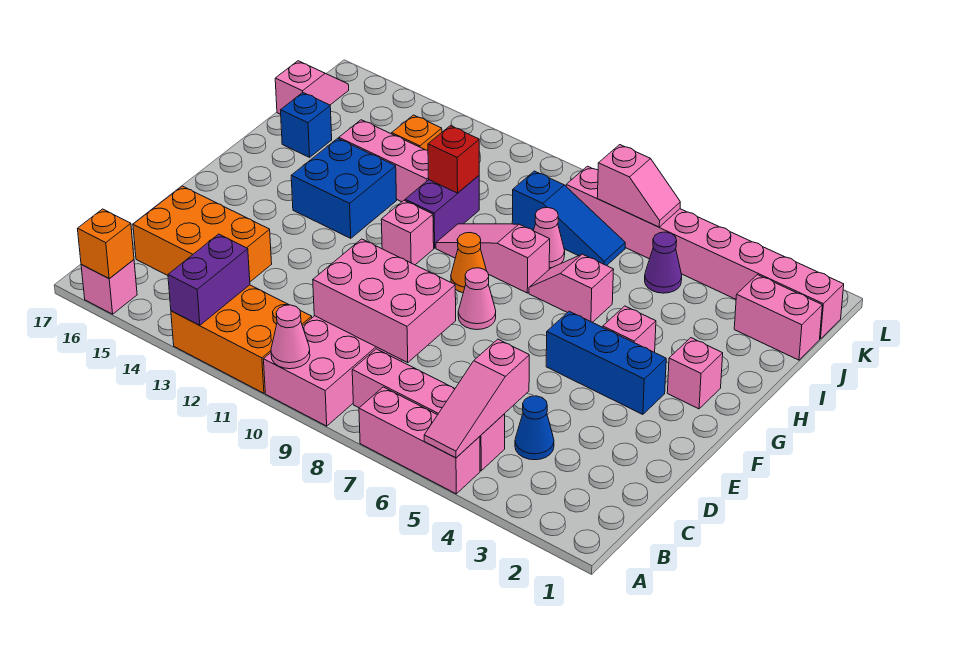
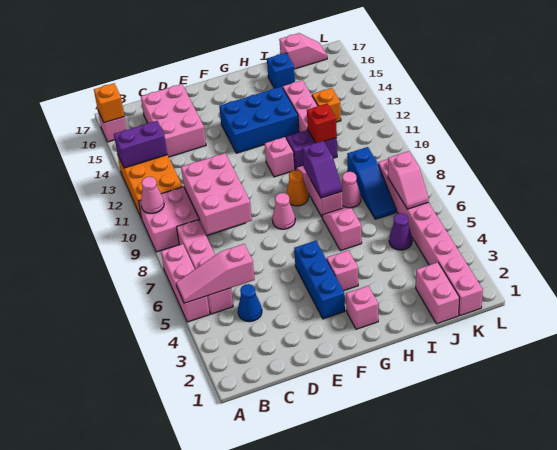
orange 2x3 brick [133,186,272,282] -> pink 2x3 brick [141,84,206,157]
blue 2x2 brick [291,138,397,238] -> blue 2x3 brick [219,87,299,153]
none -> purple 1x2 slope [302,141,342,198]

